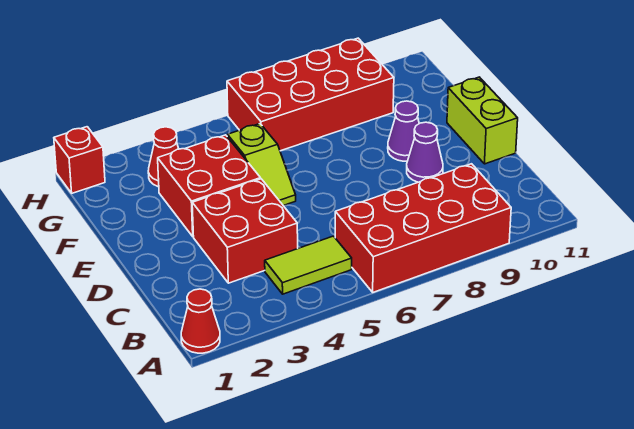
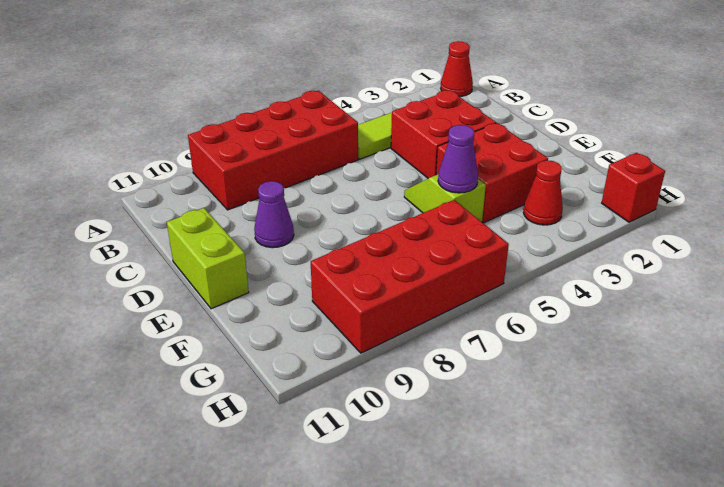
purple 1x1 cone [388,101,419,161] -> purple 1x1 cone moved to [438,125,478,193]

